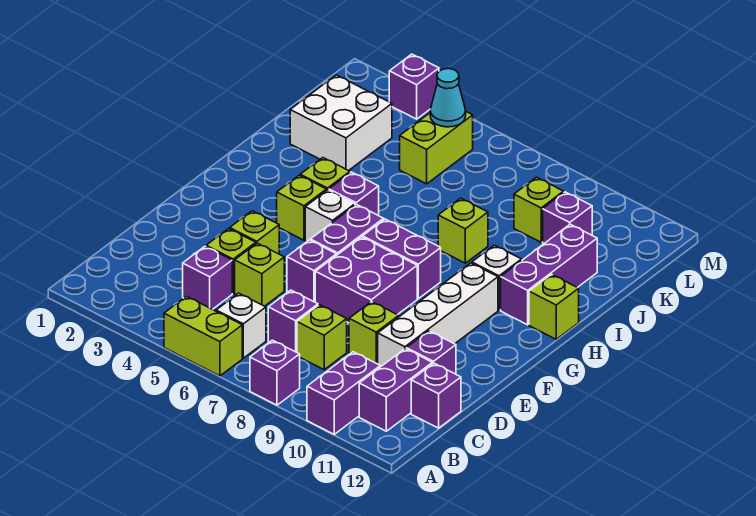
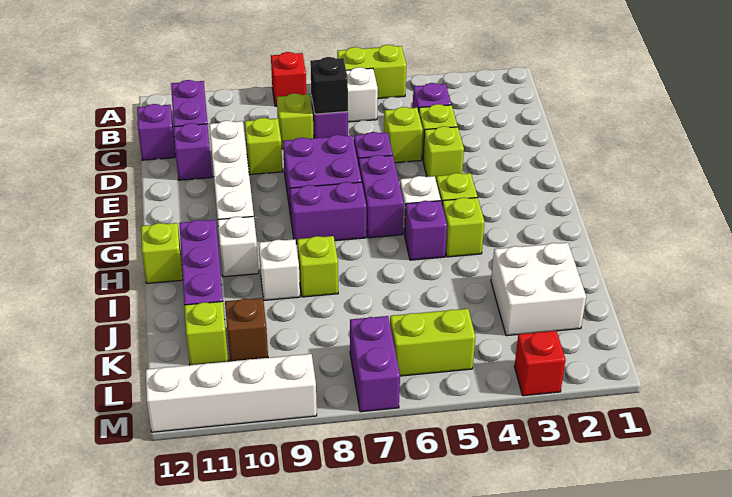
purple 1x1 brick [250,340,300,405] -> red 1x1 brick [271,52,306,106]
purple 1x2 brick [307,352,380,434] -> purple 1x2 brick moved to [350,316,400,412]
none -> black 1x1 brick [310,57,348,114]
none -> white 1x1 brick [259,239,300,300]
lime 1x2 brick [400,112,473,184] -> lime 1x2 brick turned to [390,309,475,376]
lime 1x1 brick [514,177,564,242] -> lime 1x1 brick moved to [184,301,228,365]
purple 1x1 brick [543,192,592,244] -> brown 1x1 brick [225,298,268,361]
cyan 1x1 cone [430,69,466,127] -> none
purple 1x1 brick [389,54,439,119] -> red 1x1 brick [514,331,566,396]
none -> white 1x4 brick [146,354,317,432]

